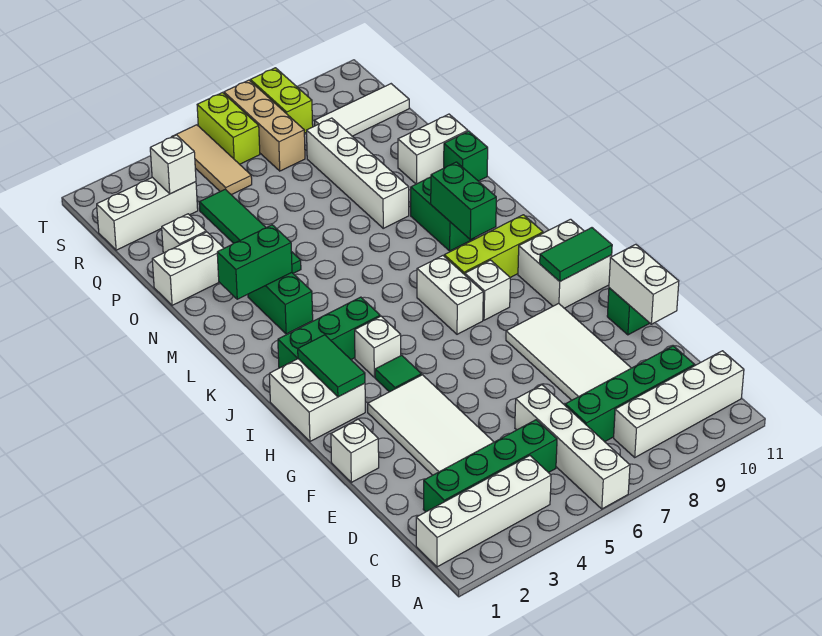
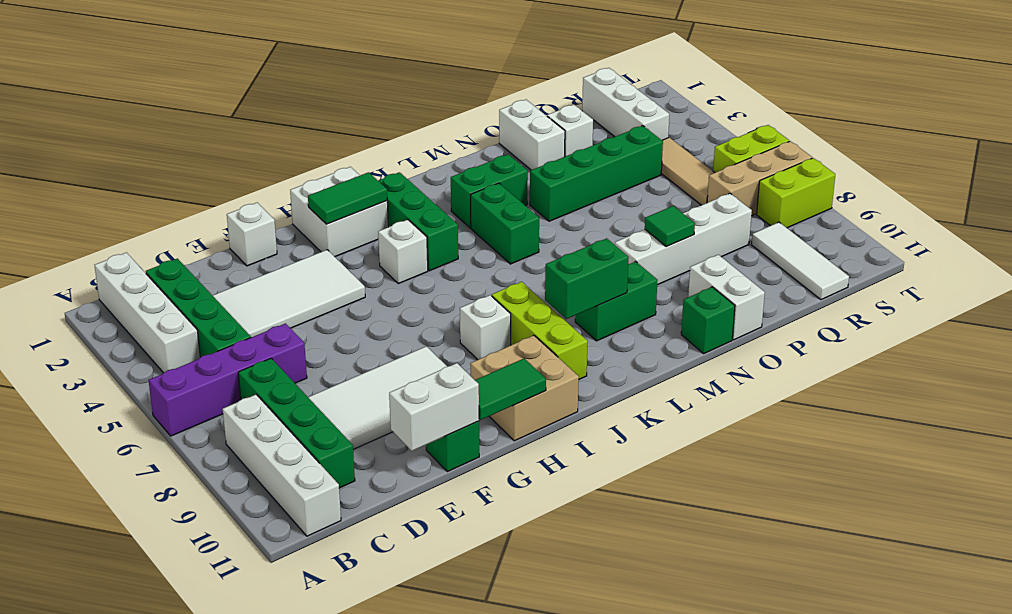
white 1x4 brick [515,385,630,509] -> purple 1x4 brick [149,324,307,436]
green 1x1 tile [375,355,421,392] -> green 1x1 tile moved to [645,206,695,247]
white 2x2 brick [518,219,612,308] -> tan 2x2 brick [470,335,579,441]
green 1x2 tile [540,228,612,281] -> green 1x2 tile turned to [475,358,546,420]
white 1x2 brick [417,256,483,334] -> none
green 1x2 brick [217,225,292,299] -> green 1x2 brick moved to [471,183,539,264]
green 1x4 tile [199,189,301,273] -> green 1x4 brick [530,126,663,221]
white 1x1 brick [150,135,196,194] -> none
tan 1x3 tile [172,125,252,195] -> tan 1x3 tile turned to [661,137,715,205]

